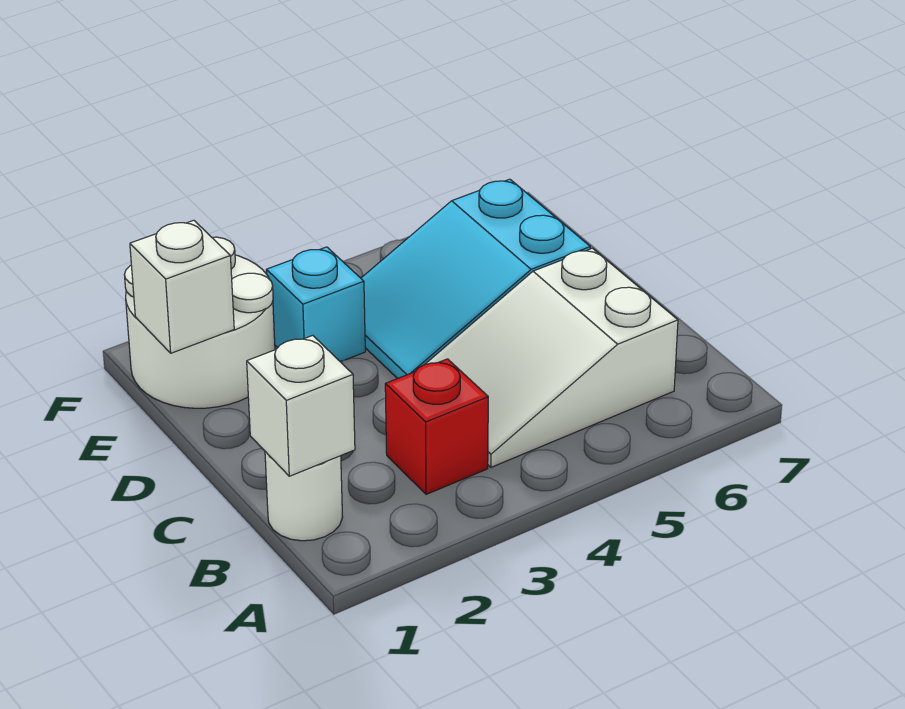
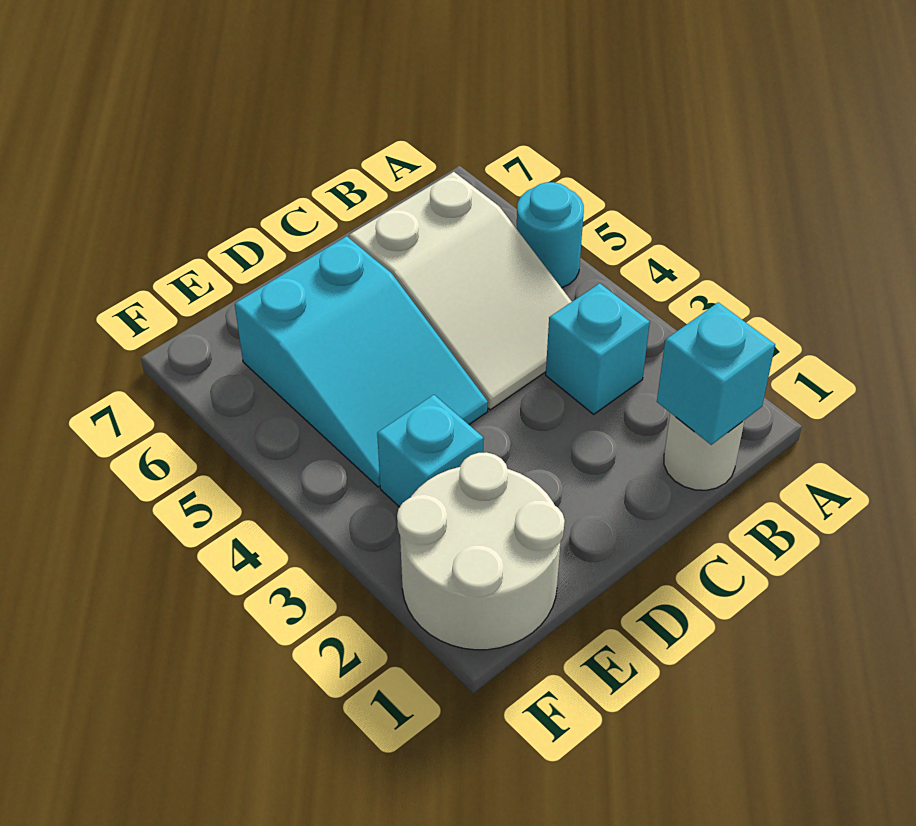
none -> cyan 1x1 round brick [516,182,584,288]
white 1x1 brick [247,335,355,476] -> cyan 1x1 brick [657,302,775,445]
red 1x1 brick [385,359,488,494] -> cyan 1x1 brick [546,283,650,414]
white 1x1 brick [130,220,234,353] -> none

